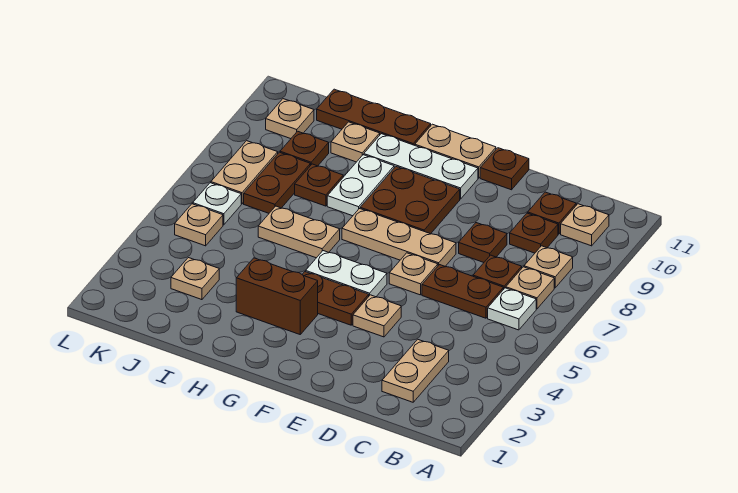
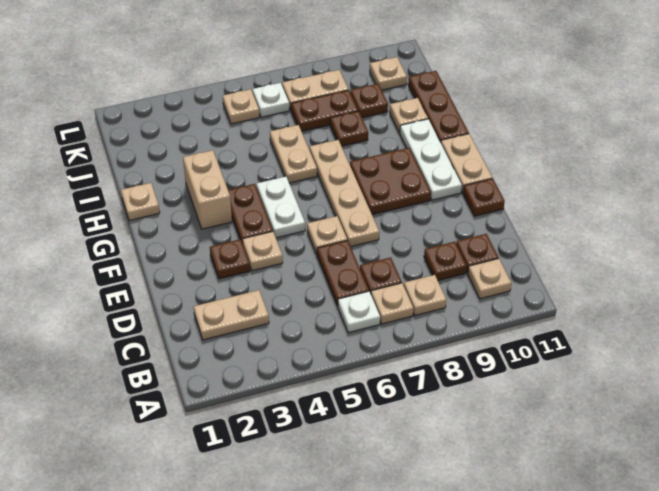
brown 1x1 plate [459,223,507,262] -> brown 1x1 plate moved to [210,239,250,279]
tan 1x3 plate [342,209,456,266] -> tan 1x4 plate [309,140,379,247]
brown 1x2 brick [236,258,318,334] -> tan 1x2 brick [183,150,232,229]
white 1x2 plate [327,155,394,216] -> none
tan 1x1 plate [171,258,219,300] -> tan 1x1 plate moved to [121,183,160,221]

